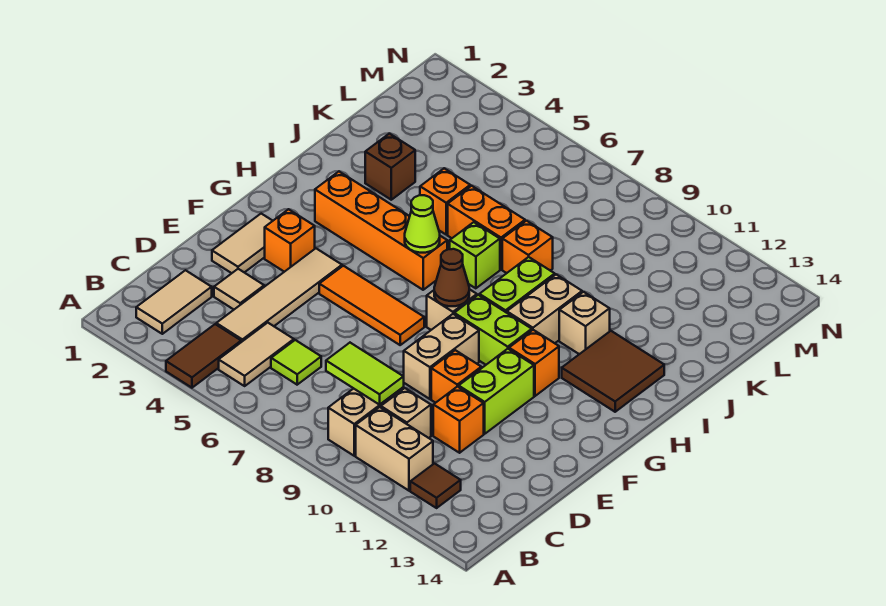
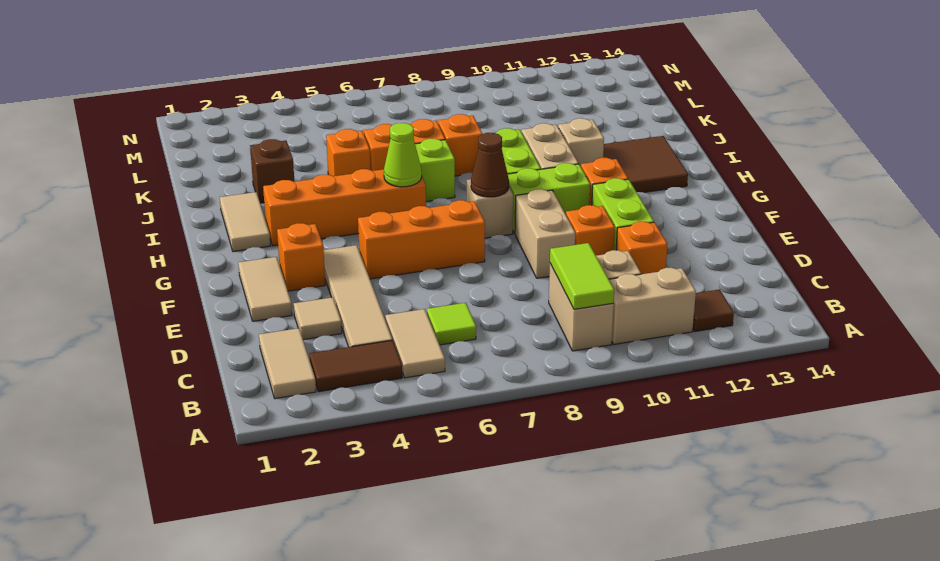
brown 1x2 tile [166,324,241,388] -> brown 1x2 tile turned to [310,340,402,392]
lime 1x2 tile [326,343,404,405] -> lime 1x2 tile turned to [550,243,614,309]
orange 1x3 tile [319,266,424,345] -> orange 1x3 brick [358,200,485,279]
none -> tan 1x2 tile [220,192,270,252]

